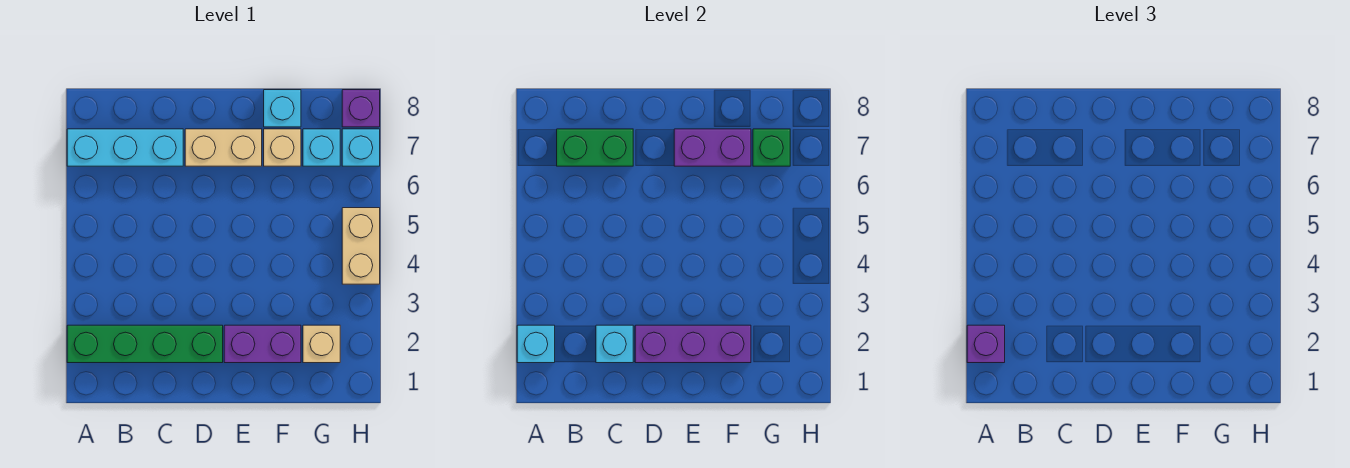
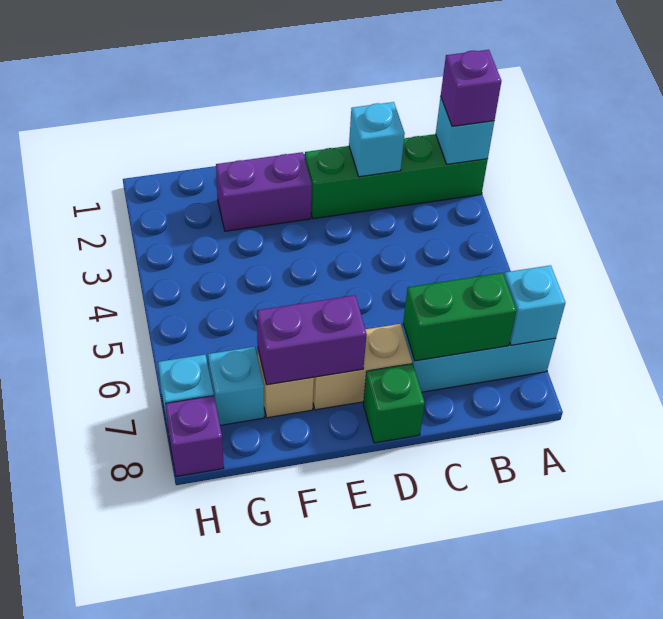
purple 1x3 brick [635,325,751,363] -> none
cyan 1x1 brick [264,90,301,127] -> cyan 1x1 brick moved to [504,265,565,345]
tan 1x1 brick [303,325,340,363] -> none
green 1x1 brick [753,129,790,166] -> green 1x1 brick moved to [363,364,425,443]
tan 1x2 brick [342,208,380,284] -> none

